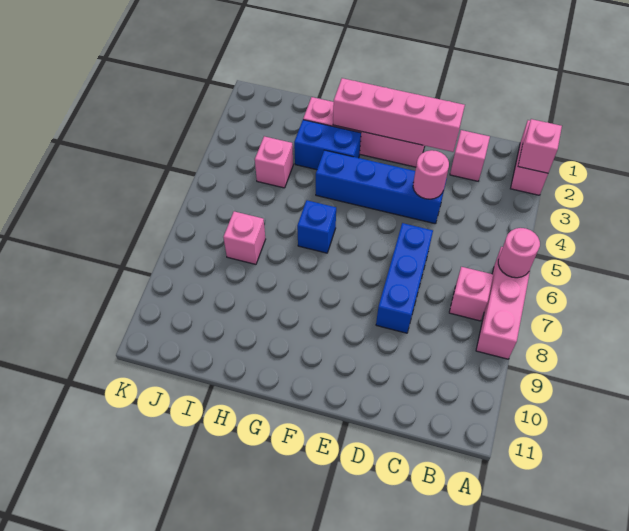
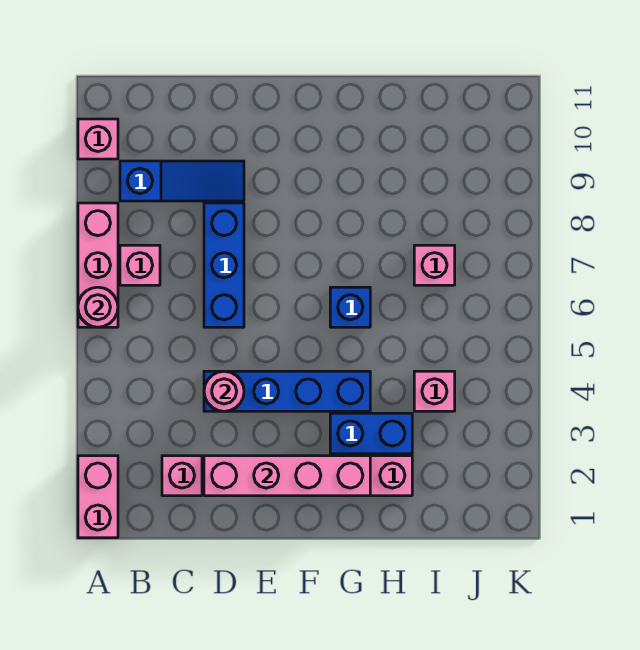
pink 1x1 brick [518,119,562,173] -> pink 1x1 brick moved to [78,119,118,159]
none -> blue 1x3 slope [120,161,244,201]

